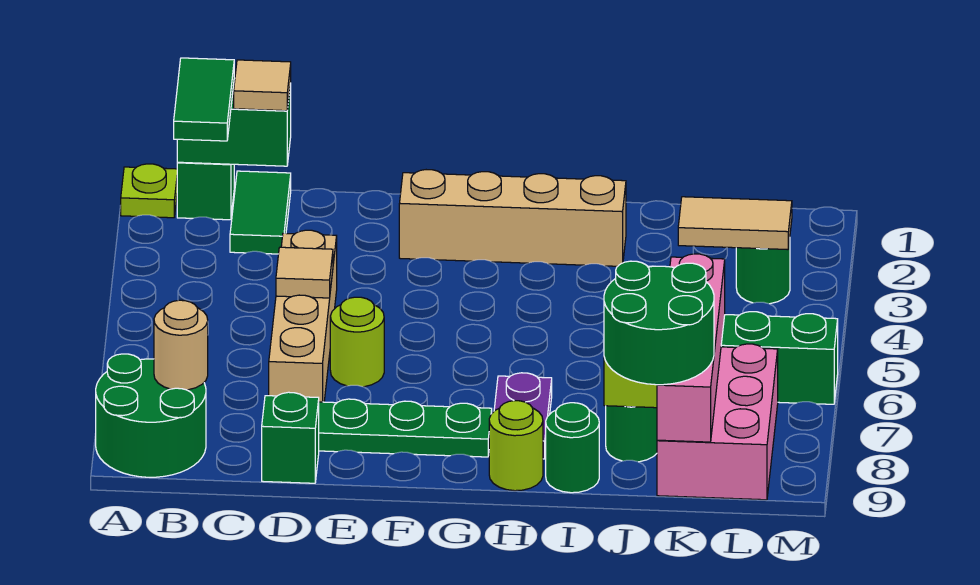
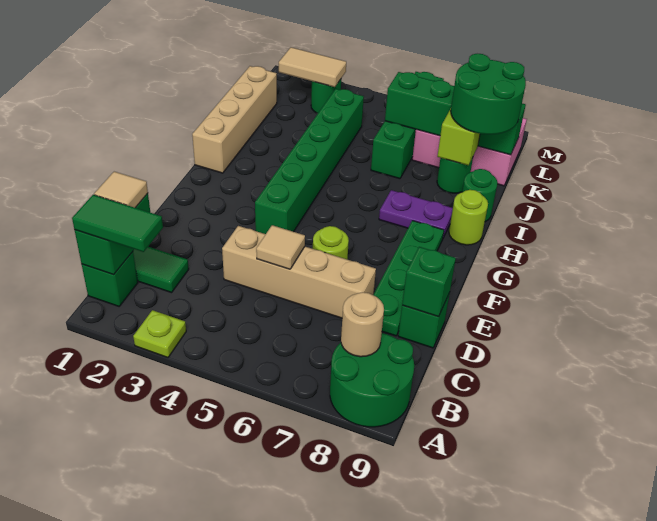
lime 1x1 plate [121,164,177,218] -> lime 1x1 plate moved to [133,310,186,357]
none -> green 1x1 brick [402,247,456,317]
tan 1x4 brick [399,170,626,266] -> tan 1x4 brick moved to [192,66,277,173]
none -> green 1x6 brick [255,89,364,234]
tan 1x2 tile [678,197,792,250] -> tan 1x2 tile turned to [279,47,346,87]
pink 1x4 brick [657,254,725,442] -> green 1x4 brick [385,72,526,155]

